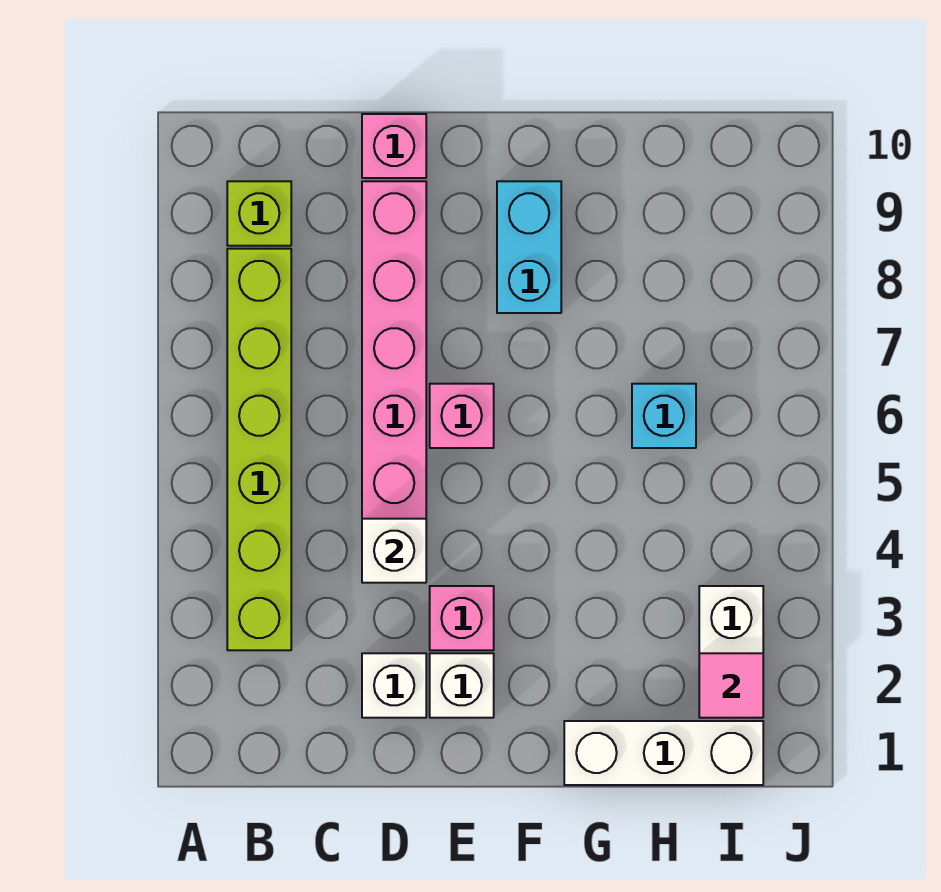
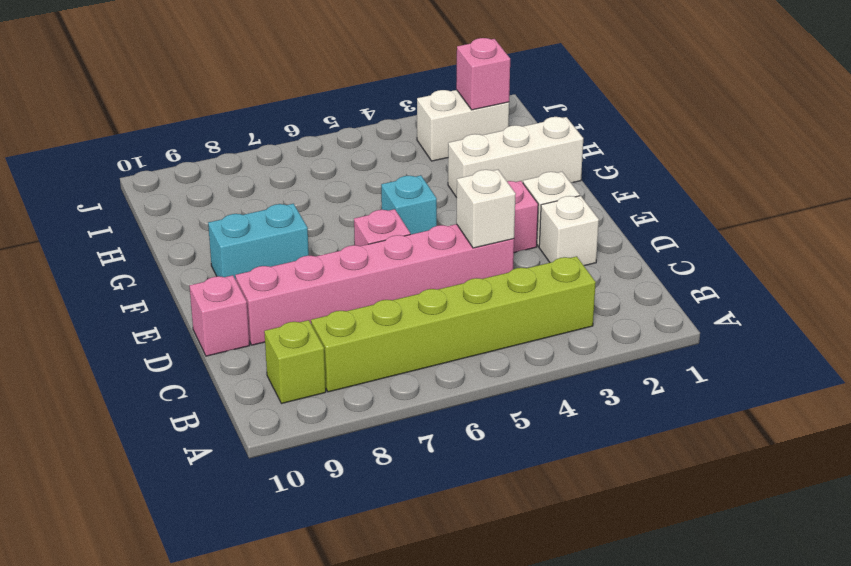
white 1x3 brick [564,721,763,785] -> white 1x3 brick turned to [448,117,583,197]
cyan 1x1 brick [632,384,696,448] -> cyan 1x1 brick moved to [381,175,437,235]
pink 1x1 tile [699,653,763,718] -> pink 1x1 brick [456,38,510,110]

